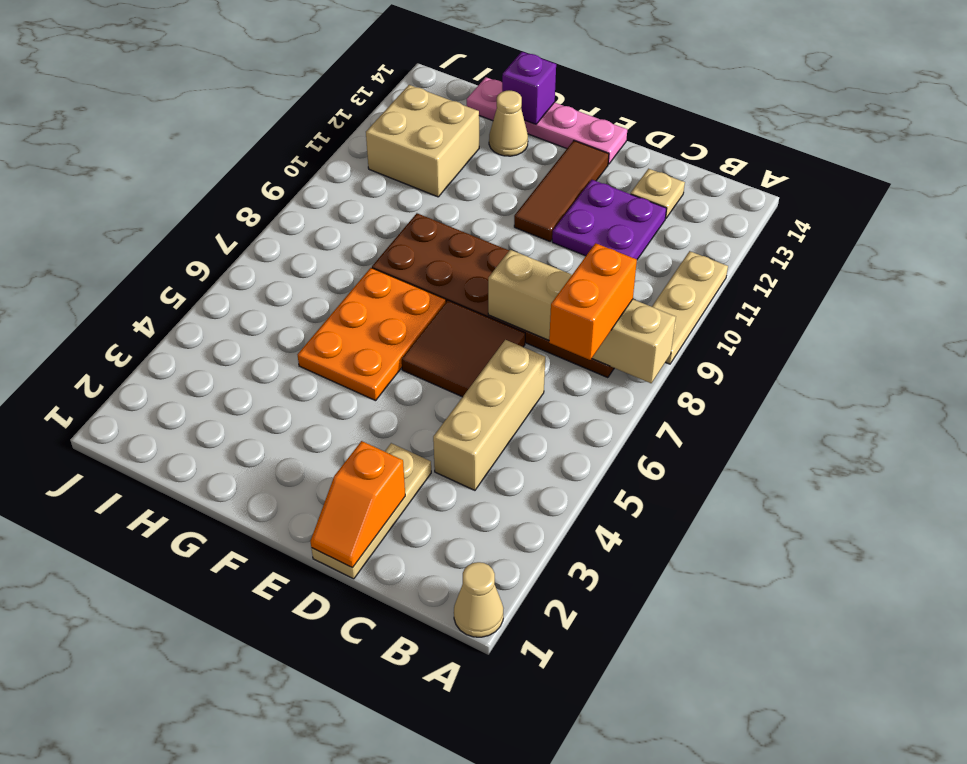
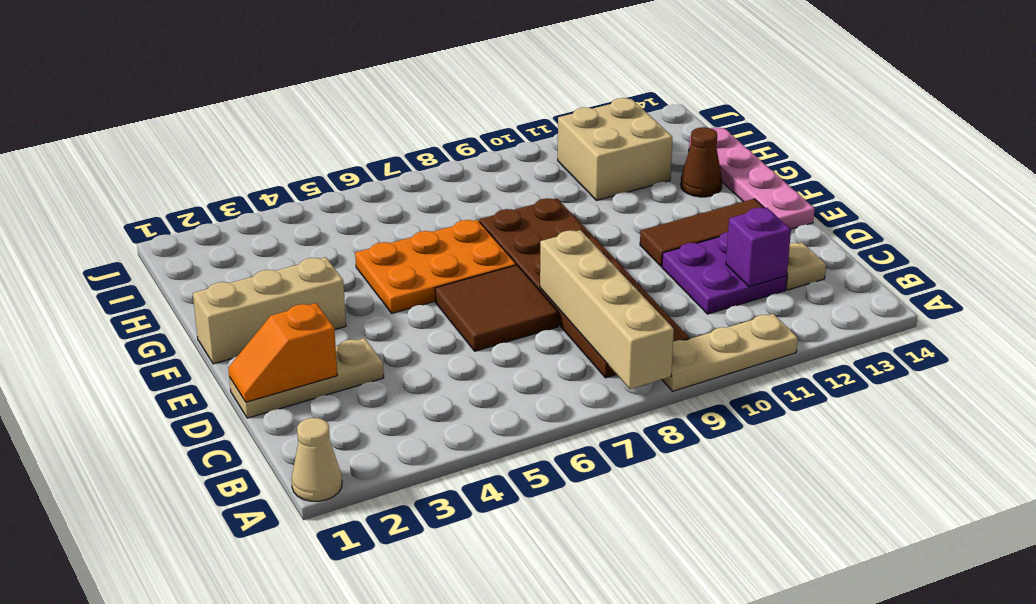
orange 1x2 brick [549,243,637,360] -> none
tan 1x3 brick [433,340,545,490] -> tan 1x3 brick moved to [193,257,346,364]
tan 1x1 cone [489,91,528,156] -> brown 1x1 cone [681,127,722,197]
purple 1x1 brick [502,52,556,124] -> purple 1x1 brick moved to [726,208,791,287]

